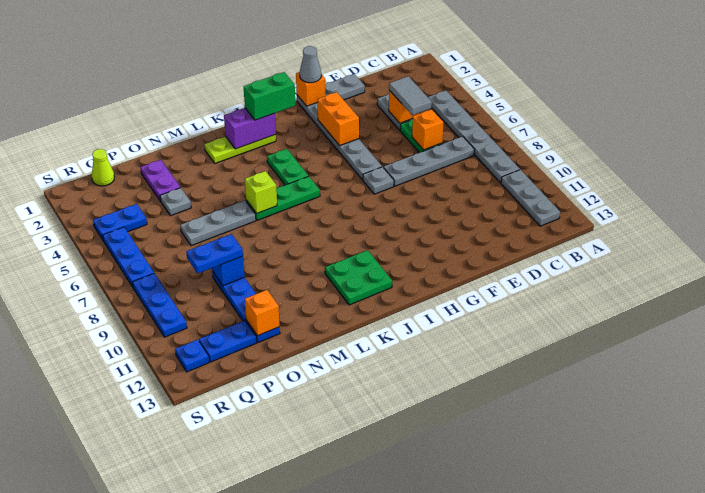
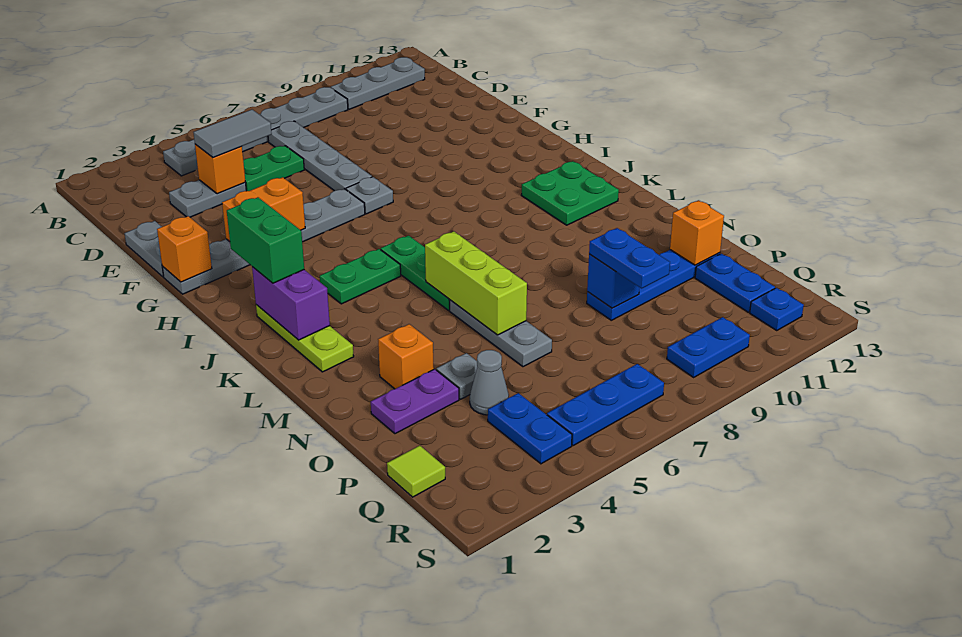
orange 1x1 brick [412,109,444,150] -> orange 1x1 brick moved to [378,324,434,389]
grey 1x1 cone [300,46,321,83] -> grey 1x1 cone moved to [470,350,509,415]
lime 1x1 brick [245,171,277,213] -> lime 1x3 brick [425,231,527,335]
lime 1x1 cone [91,149,114,186] -> lime 1x1 tile [387,446,445,497]
blue 1x3 plate [133,273,187,337] -> blue 1x2 plate [667,317,750,377]

